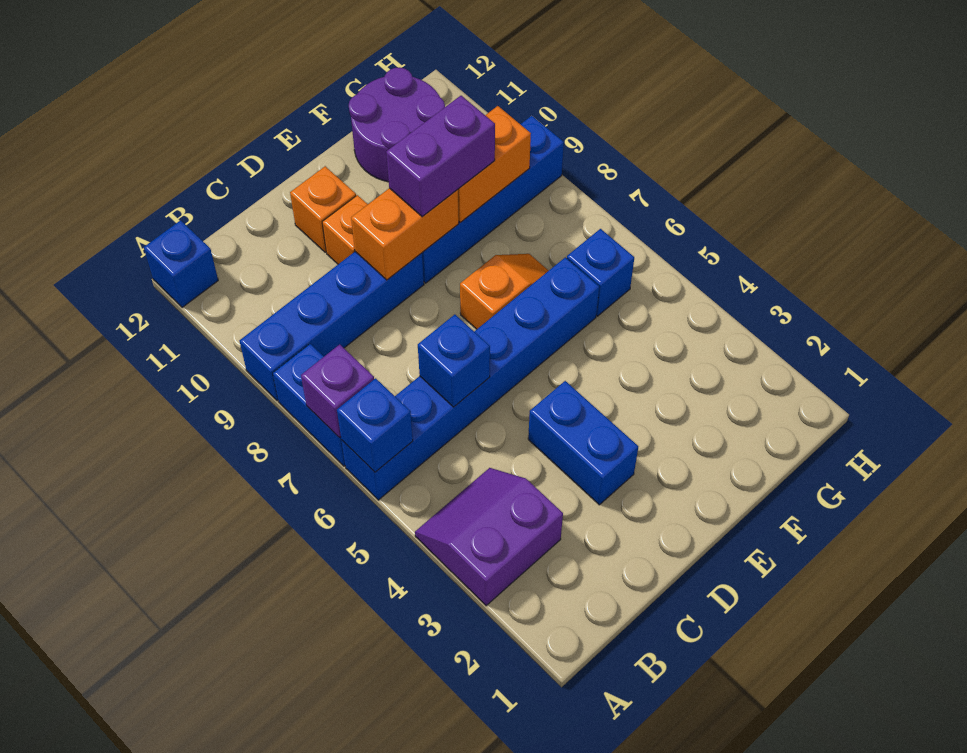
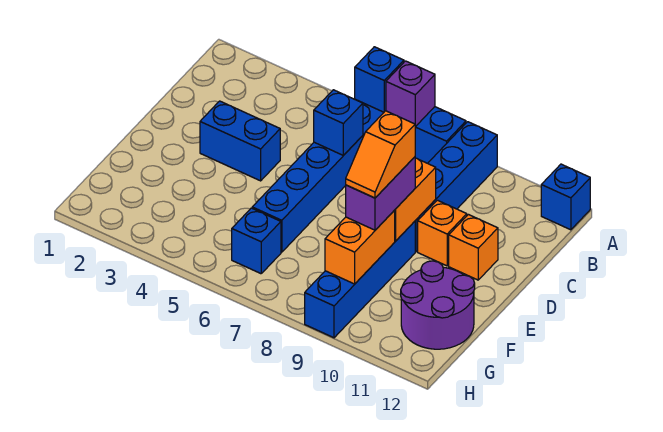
purple 2x2 slope [415,468,563,606] -> none
orange 1x2 slope [460,254,549,329] -> orange 1x2 slope moved to [346,111,415,198]

